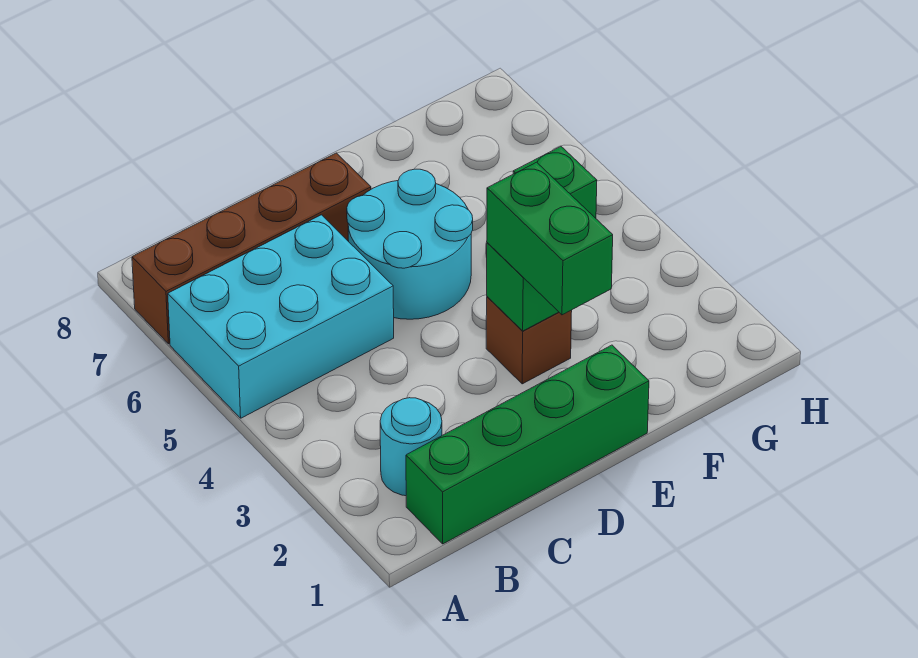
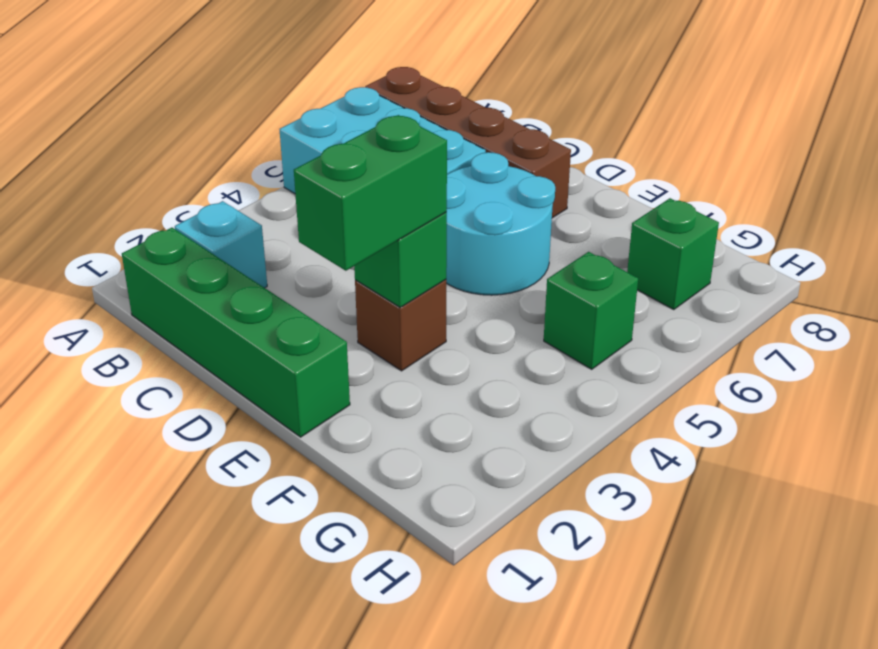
cyan 1x1 round brick [380,398,442,496] -> cyan 1x1 brick [175,201,267,288]
none -> green 1x1 brick [627,198,719,310]

